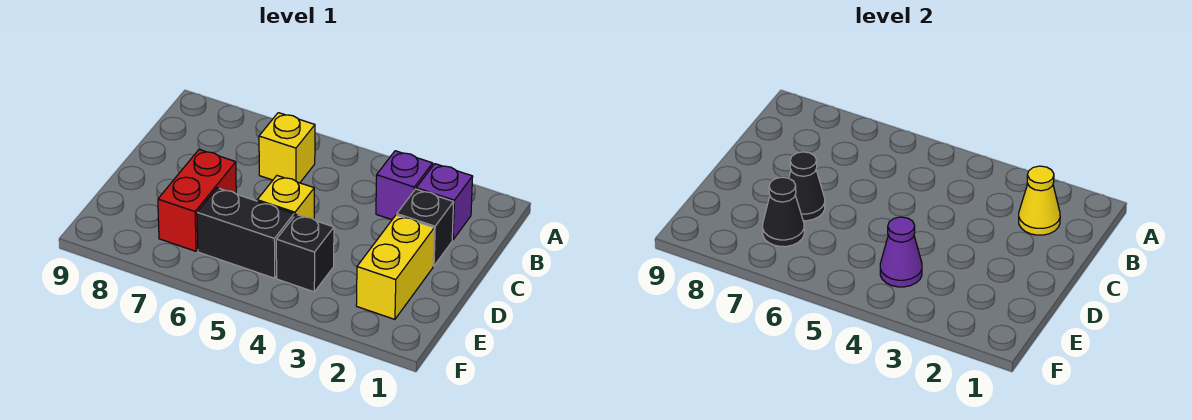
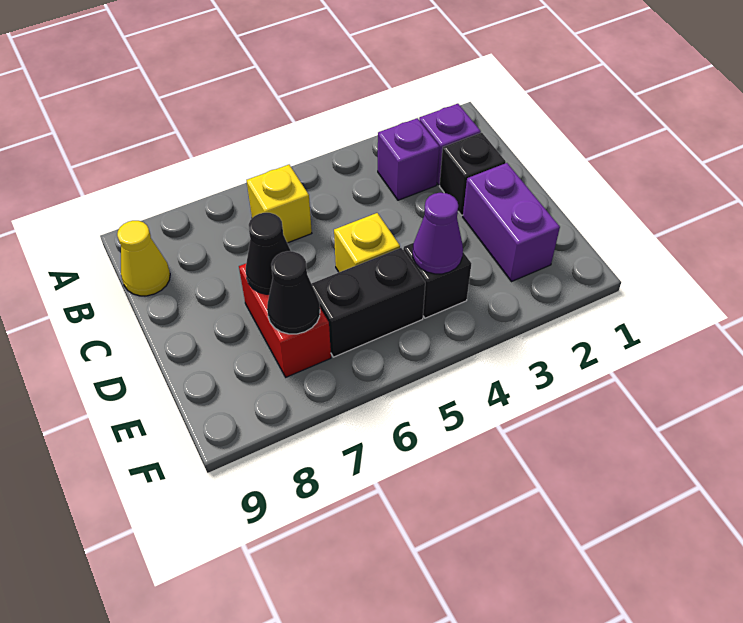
yellow 1x1 cone [1019,166,1060,235] -> yellow 1x1 cone moved to [117,221,170,296]
yellow 1x2 brick [356,215,434,319] -> purple 1x2 brick [463,163,560,282]

